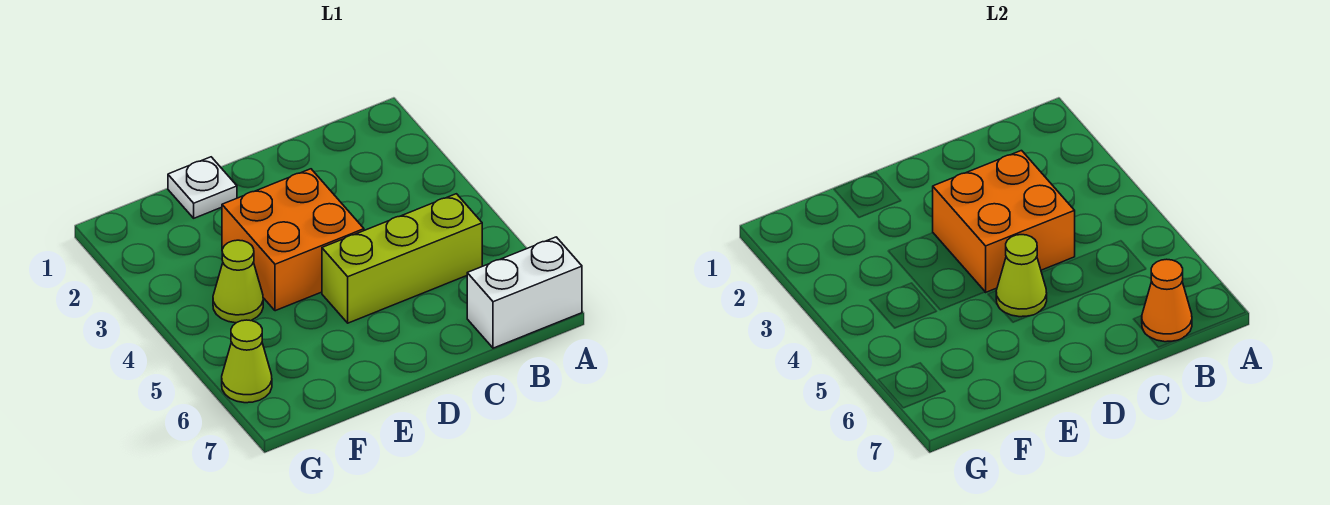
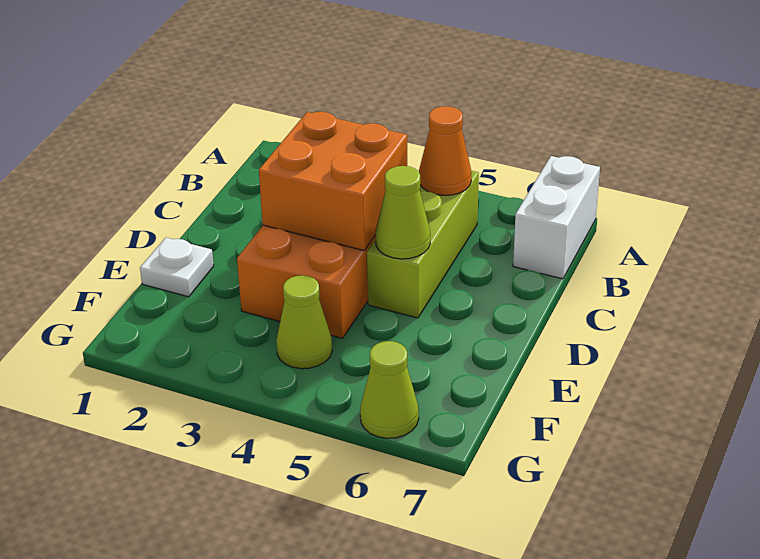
orange 1x1 cone [1142,259,1192,342] -> orange 1x1 cone moved to [419,106,471,195]

